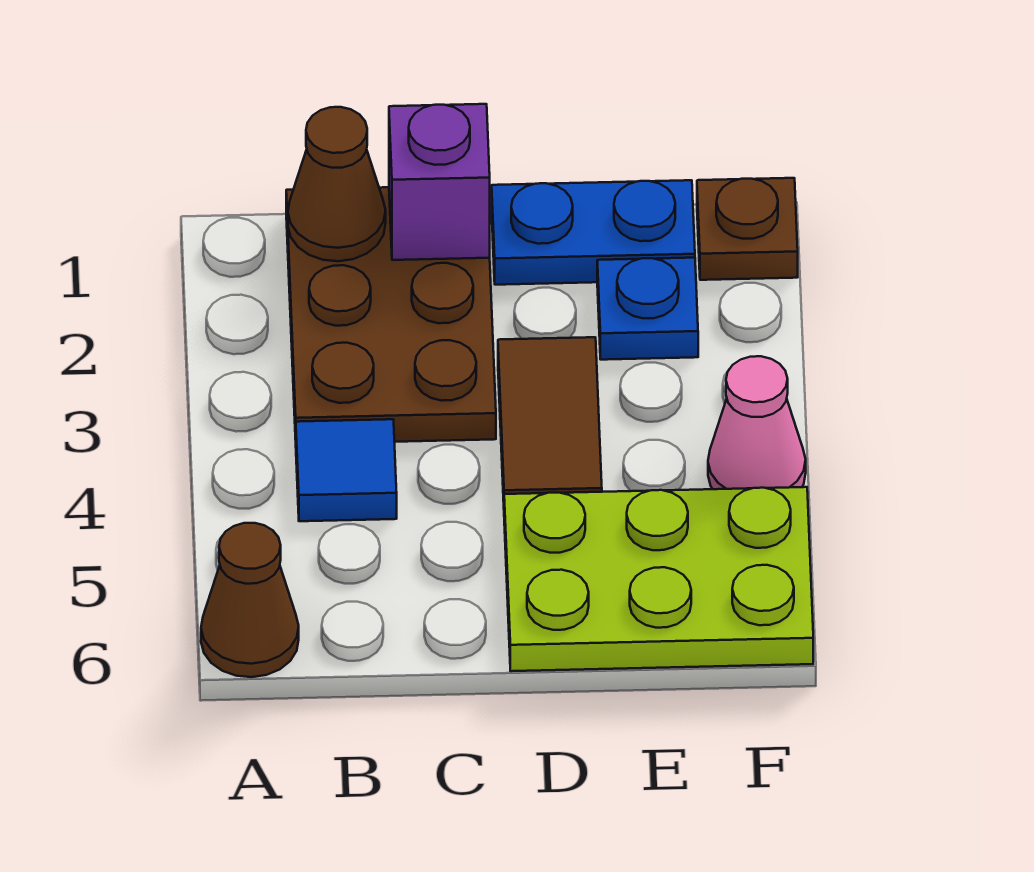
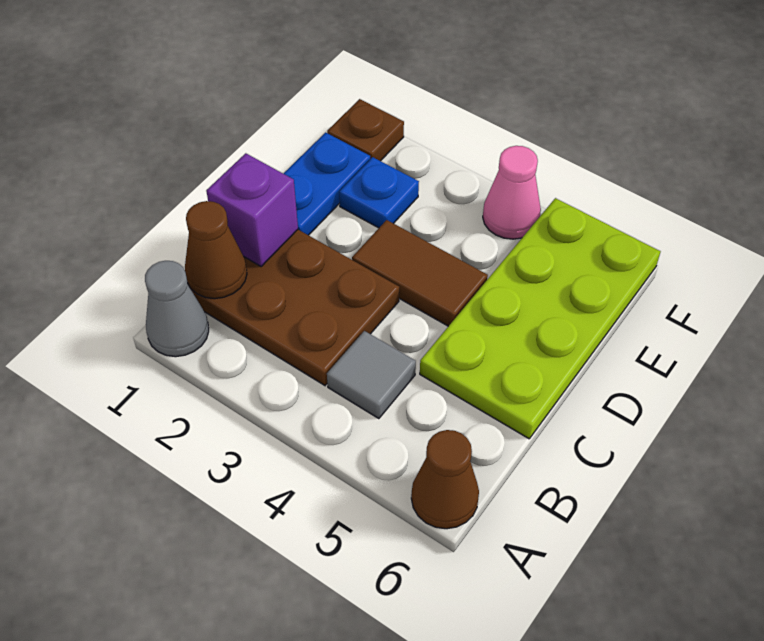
none -> grey 1x1 cone [145,261,209,357]
blue 1x1 tile [296,419,397,521] -> grey 1x1 tile [327,331,416,419]
lime 2x3 plate [504,487,813,671] -> lime 2x4 plate [420,198,661,439]

